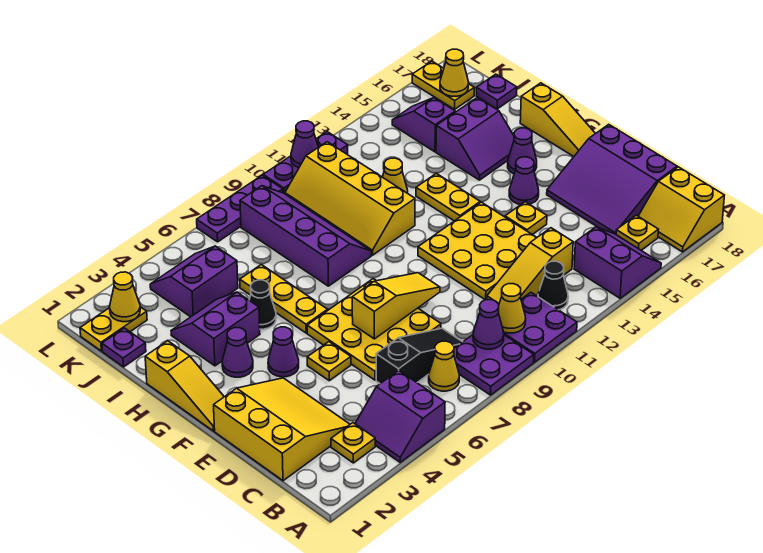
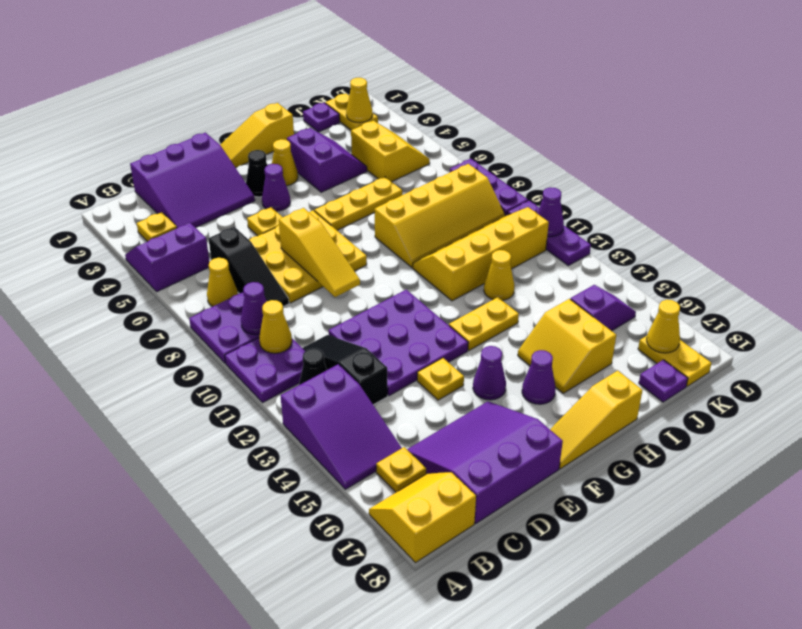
purple 2x2 slope [574,227,661,298] -> purple 2x3 slope [280,364,402,489]
yellow 3x3 slope [214,378,350,481] -> purple 3x3 slope [130,133,255,228]
yellow 1x3 slope [487,228,573,304] -> black 1x3 slope [303,335,388,405]
yellow 3x3 plate [418,202,537,300] -> purple 3x3 plate [328,290,468,396]
purple 1x1 cone [222,328,253,377] -> yellow 1x1 cone [272,139,298,186]
black 1x1 cone [249,280,276,329] -> black 1x1 cone moved to [246,150,267,197]
purple 2x4 slope [240,186,371,286] -> yellow 2x4 slope [374,164,505,268]
purple 2x2 slope [436,98,514,180] -> yellow 2x2 slope [518,299,616,393]
purple 2x2 slope [150,246,238,317] -> yellow 2x2 slope [351,121,430,182]
yellow 1x2 plate [412,61,474,109] -> yellow 1x2 plate turned to [638,336,711,386]

